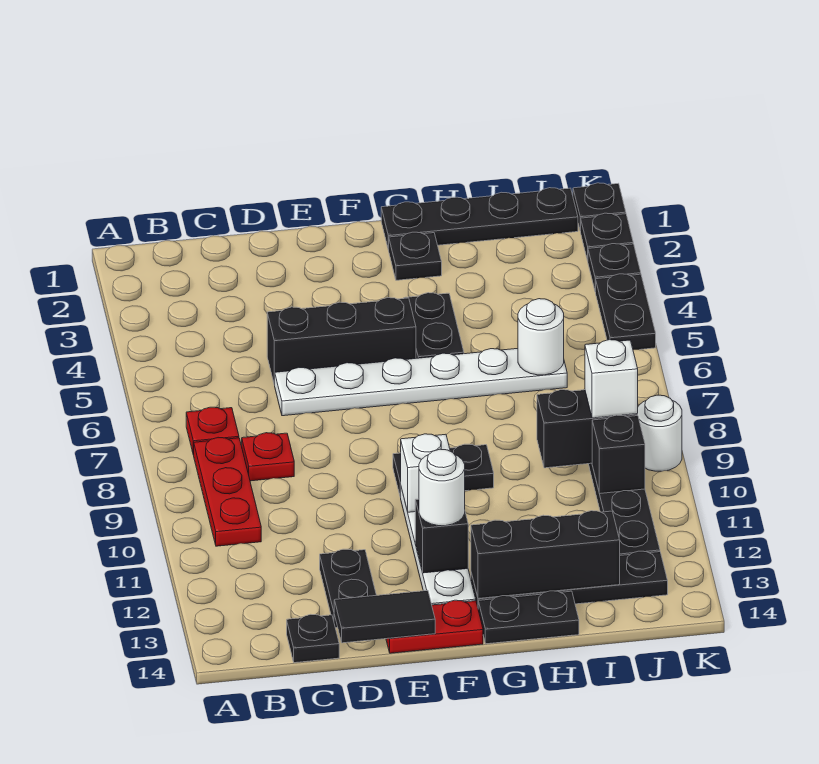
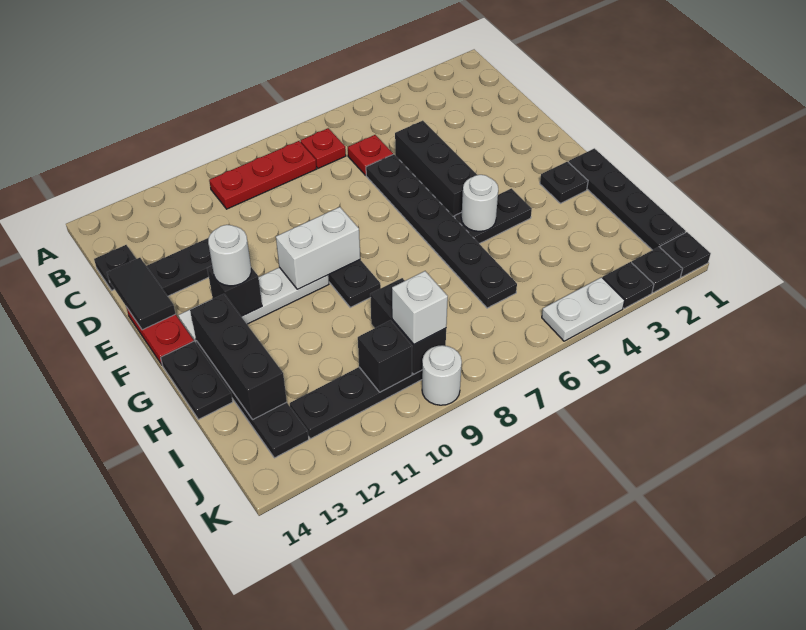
red 1x1 plate [242,433,294,481] -> red 1x1 plate moved to [348,135,393,175]
white 1x6 plate [275,348,567,416] -> black 1x6 plate [366,154,517,308]
white 1x1 brick [401,434,450,512] -> white 1x2 brick [276,207,360,289]
white 1x1 round brick [518,299,564,375] -> white 1x1 round brick moved to [461,175,498,231]
black 1x2 plate [596,274,656,350] -> white 1x2 plate [542,277,625,341]

